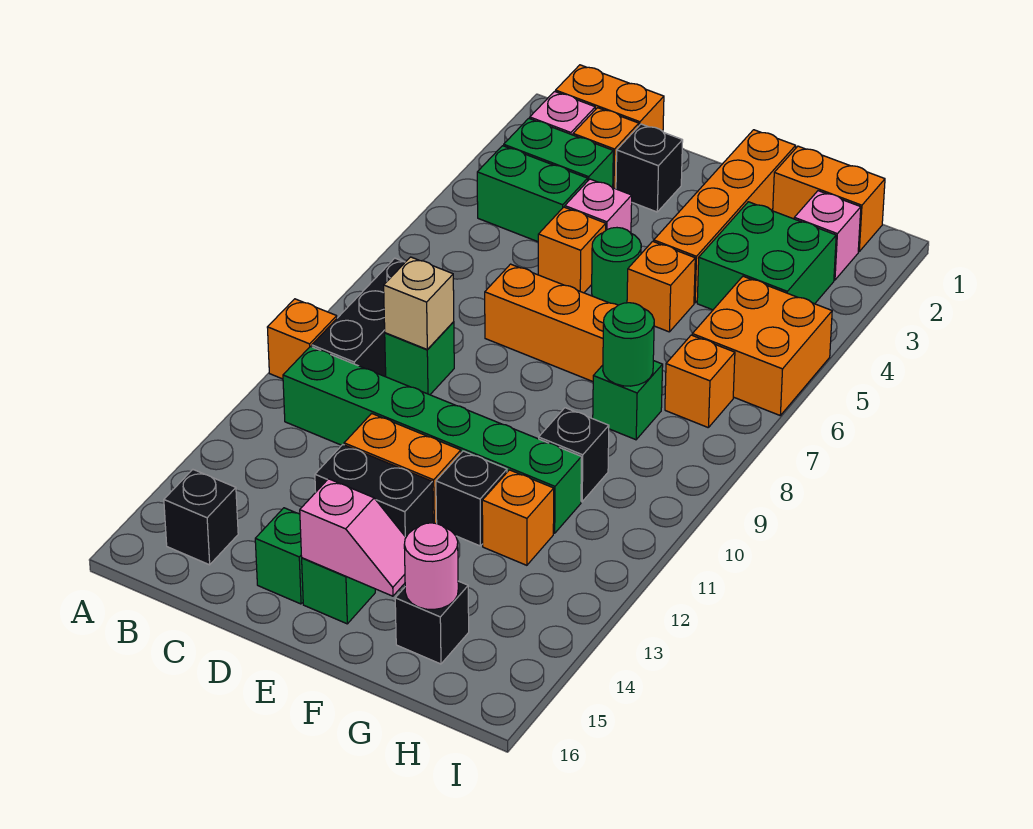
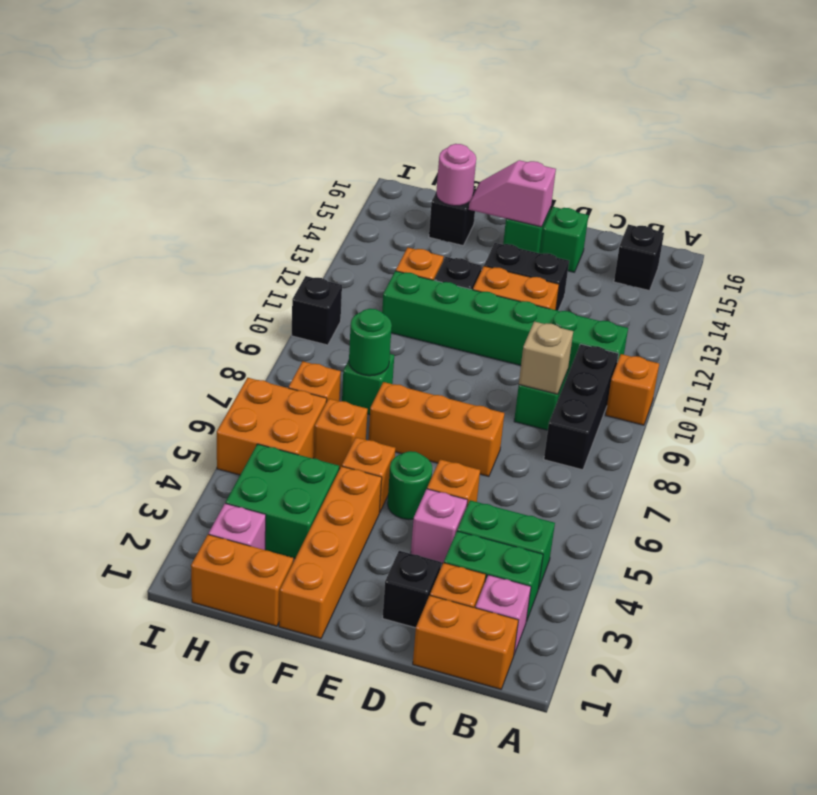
none -> orange 1x1 brick [314,399,368,469]
black 1x1 brick [539,408,609,502] -> black 1x1 brick moved to [291,276,342,345]

